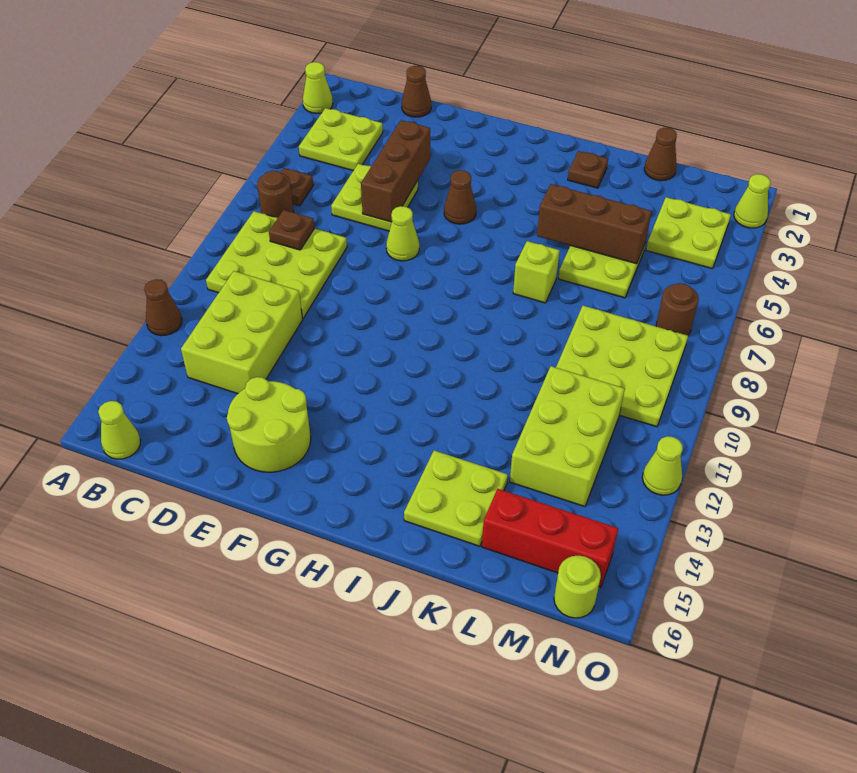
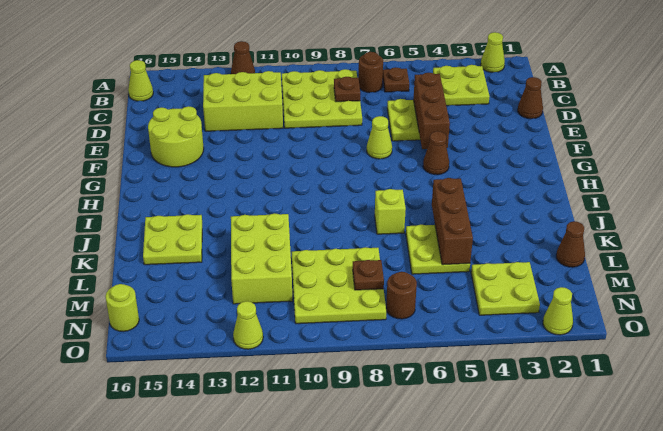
brown 1x3 brick [361,120,430,222] -> brown 1x3 brick turned to [413,73,450,149]
brown 1x1 plate [568,151,608,188] -> brown 1x1 plate moved to [353,260,384,290]
lime 2x3 brick [510,366,625,507] -> lime 2x3 brick turned to [231,213,293,304]
red 1x3 brick [482,489,618,588] -> none

